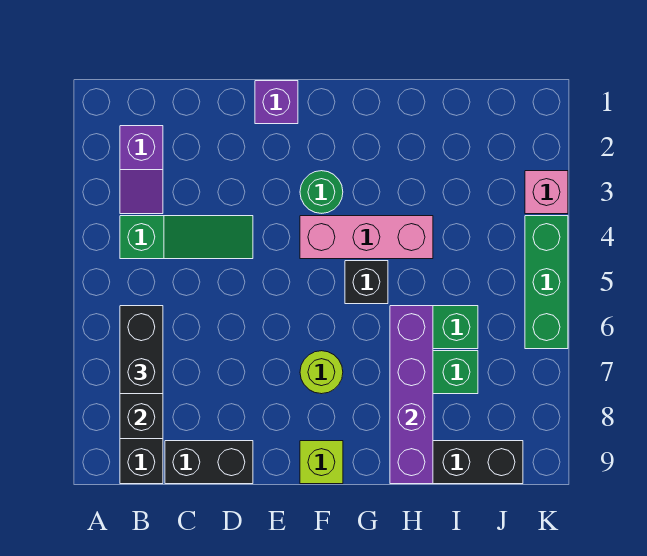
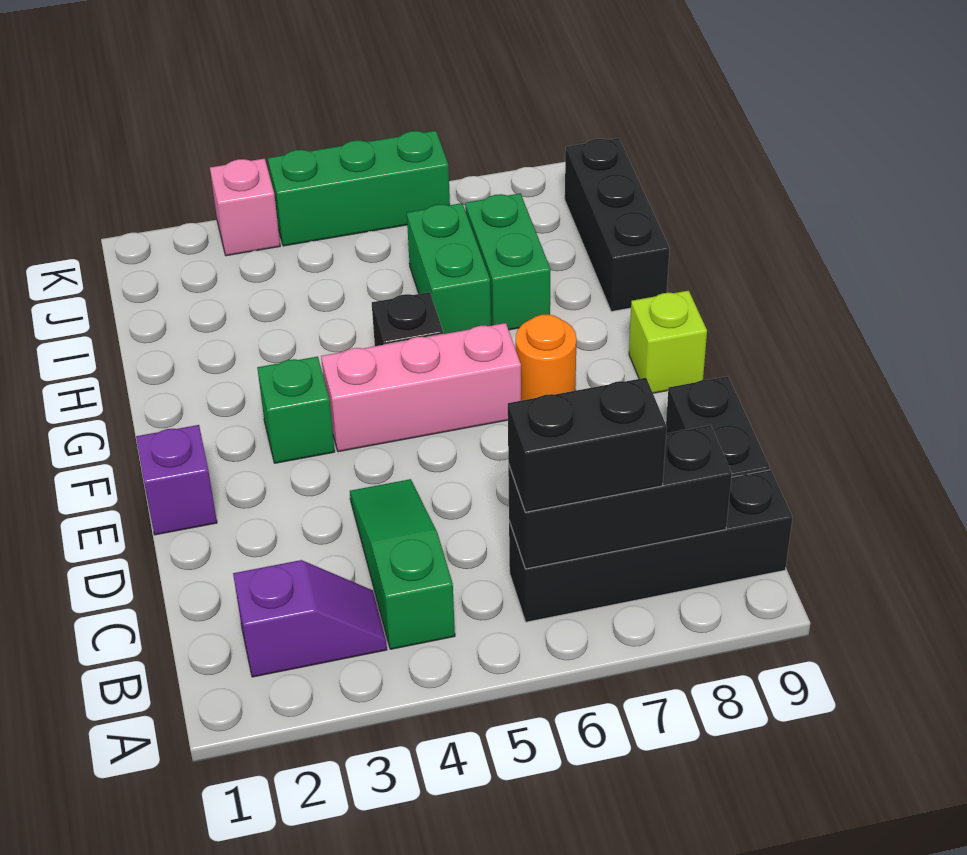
green 1x1 round brick [300,171,343,213] -> green 1x1 brick [257,357,335,463]
pink 1x3 brick [300,216,433,259] -> pink 1x3 brick turned to [321,323,521,452]
lime 1x1 round brick [300,351,343,394] -> orange 1x1 round brick [516,314,577,401]
purple 1x4 brick [390,306,433,484] -> none

